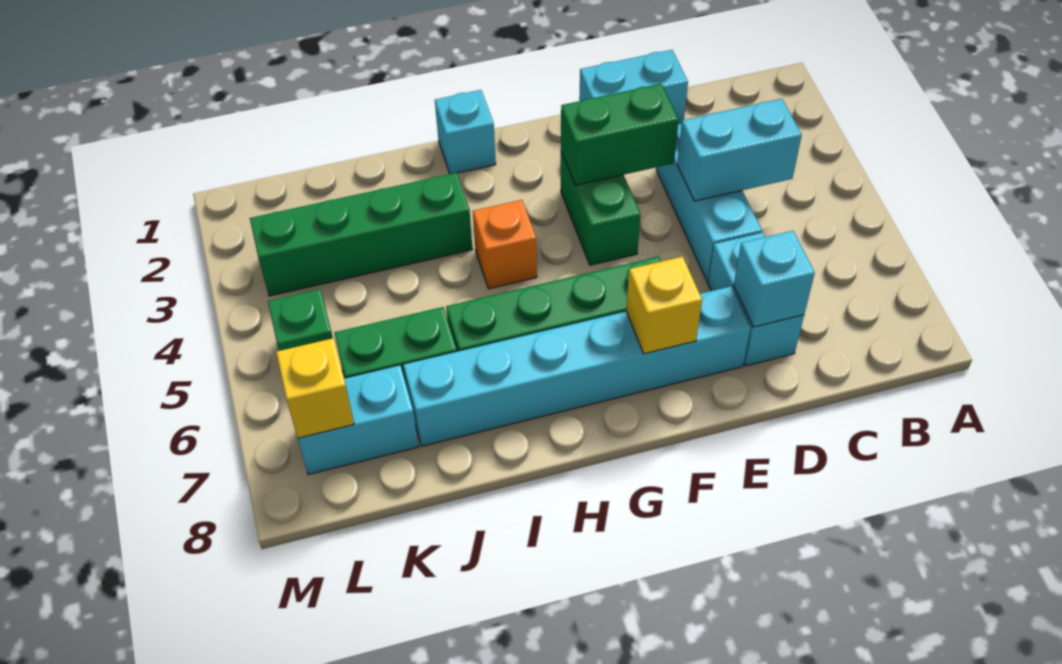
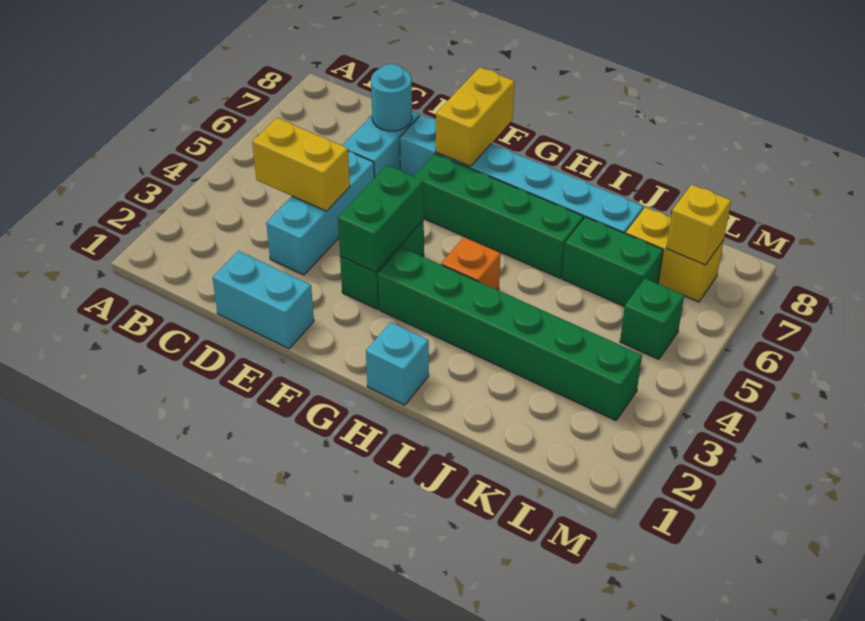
cyan 1x2 brick [677,99,802,201] -> yellow 1x2 brick [252,118,350,211]
cyan 1x1 brick [734,231,815,327] -> cyan 1x1 round brick [371,64,412,131]
green 1x2 brick [561,84,679,185] -> green 1x2 brick turned to [338,165,424,272]
yellow 1x1 brick [626,256,702,354] -> yellow 1x2 brick [436,67,515,166]
green 1x4 brick [250,173,472,296] -> green 1x6 brick [378,247,642,420]
cyan 1x2 brick [298,365,419,475] -> yellow 1x2 brick [626,207,724,302]

